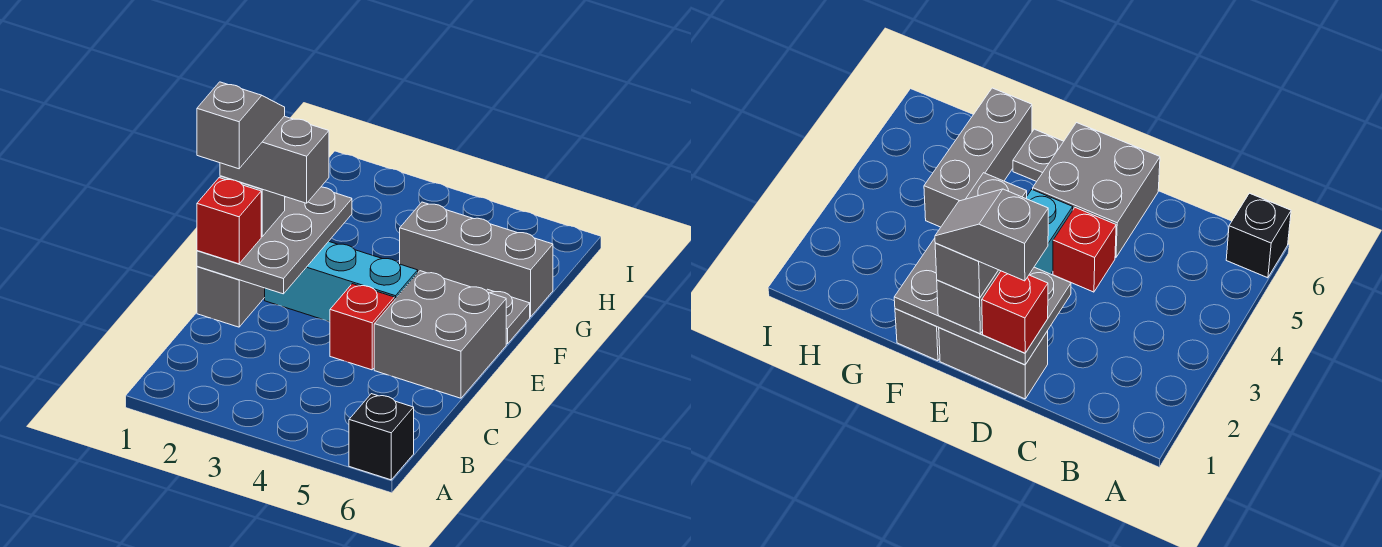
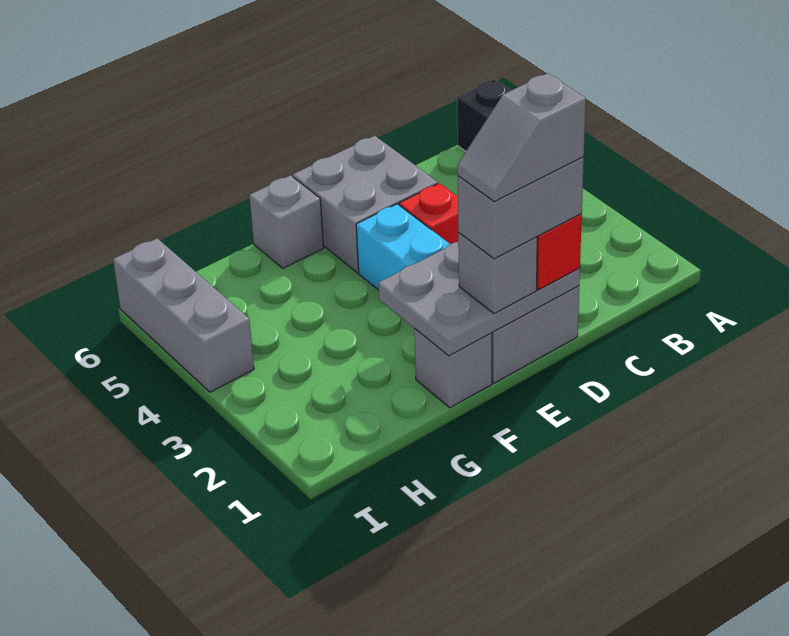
grey 1x2 brick [220,116,329,203] -> grey 1x2 brick turned to [458,157,584,259]
grey 1x1 plate [486,289,530,344] -> grey 1x1 brick [249,175,324,268]
grey 1x3 brick [400,202,553,317] -> grey 1x3 brick moved to [113,238,254,392]

